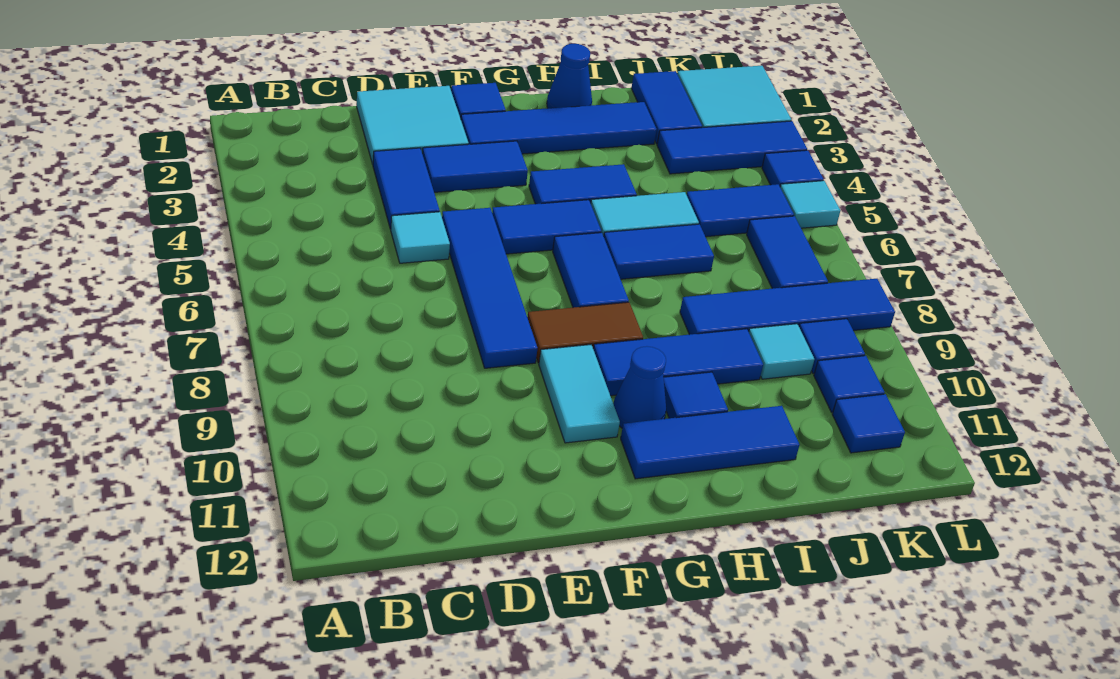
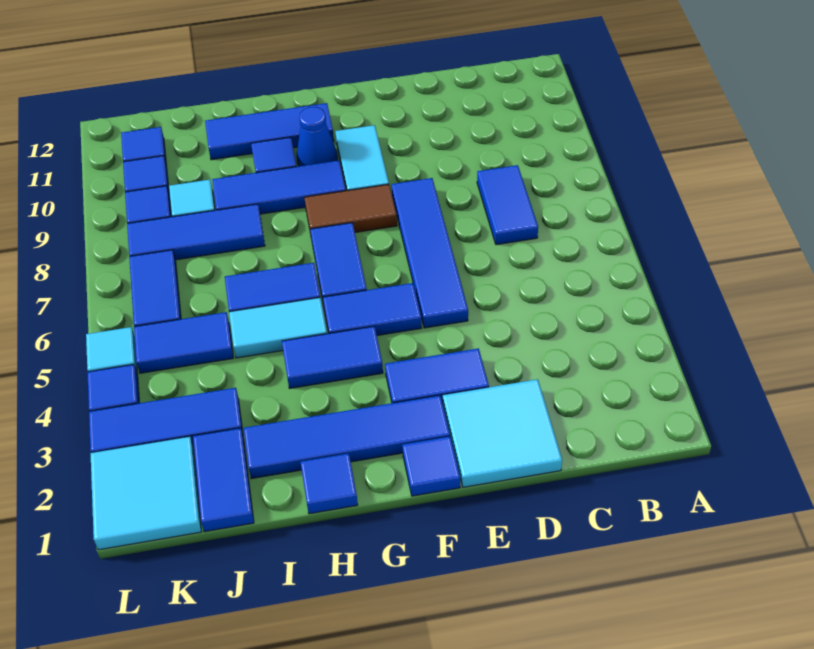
blue 1x2 tile [373,148,440,229] -> blue 1x2 tile moved to [477,165,538,245]
cyan 1x1 tile [391,212,450,263] -> none
blue 1x1 cone [547,44,592,108] -> blue 1x1 tile [301,453,358,514]
blue 1x4 tile [680,279,895,335] -> blue 1x3 tile [127,204,265,260]

